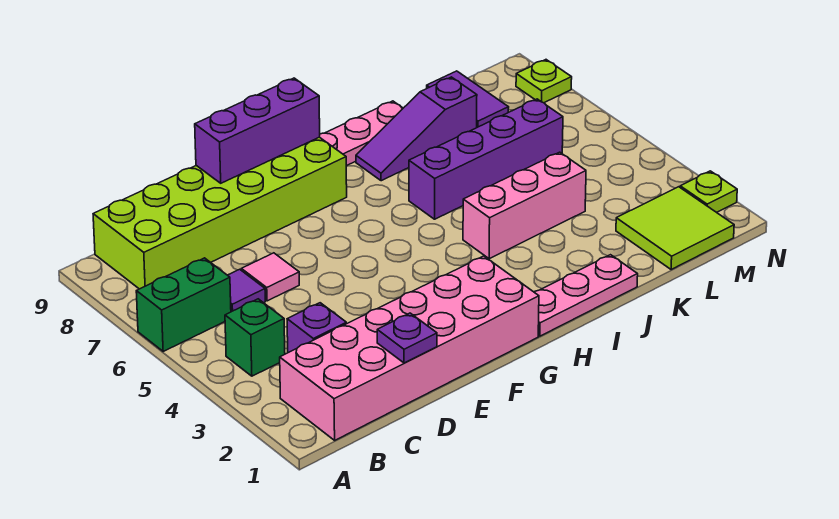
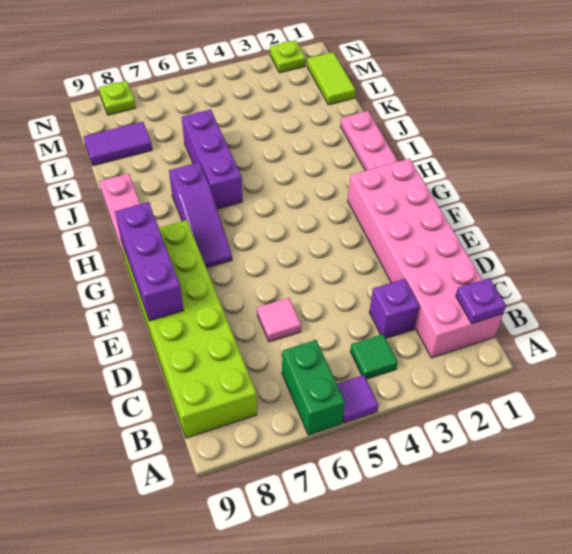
green 1x1 brick [225,299,285,376] -> green 1x1 tile [350,334,398,379]
purple 1x1 tile [228,269,265,312] -> purple 1x1 tile moved to [337,375,379,423]
purple 1x1 plate [377,313,437,363] -> purple 1x1 plate moved to [456,278,506,324]
pink 1x3 brick [463,152,586,259] -> none
purple 1x4 brick [409,99,563,219] -> purple 1x3 brick [182,109,242,209]
purple 1x3 slope [356,77,477,181] -> purple 1x3 slope moved to [169,162,232,268]
lime 2x2 tile [616,187,734,270] -> lime 1x2 tile [307,52,356,105]

